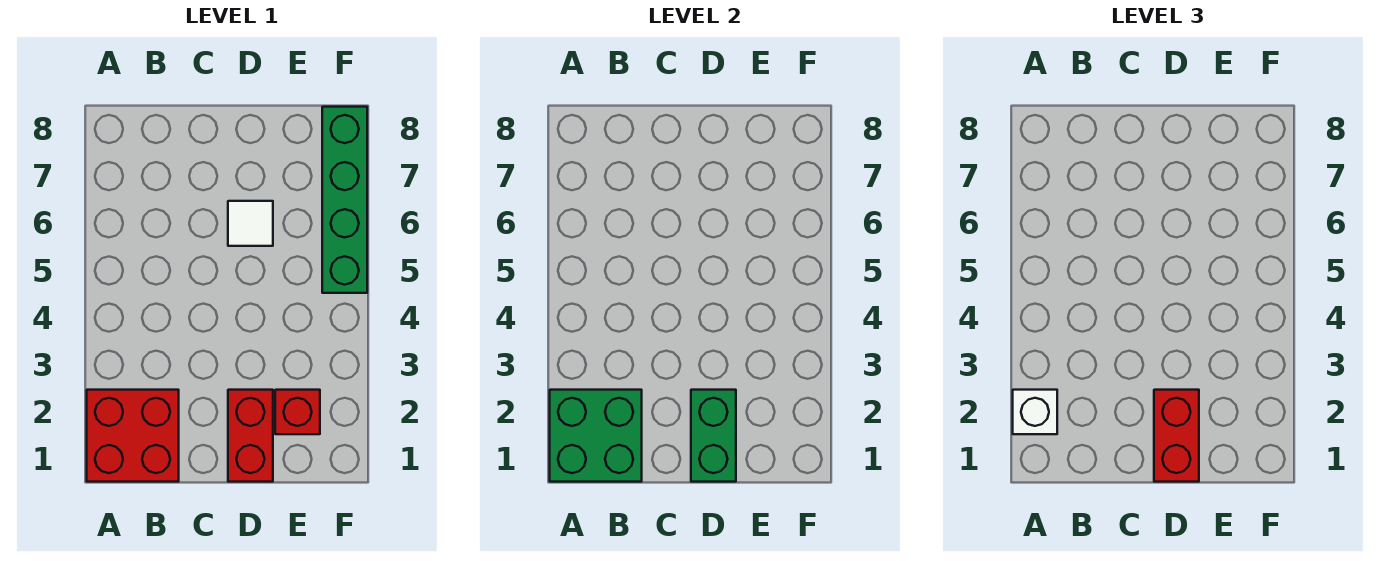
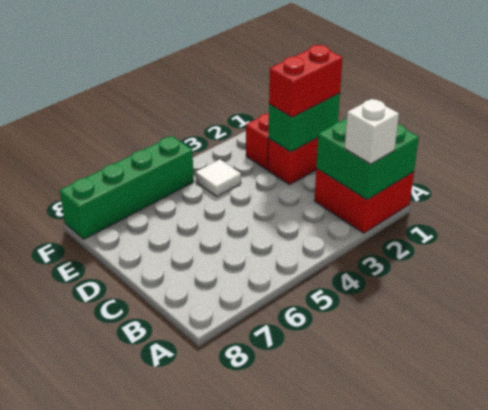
white 1x1 tile [228,201,273,246] -> white 1x1 tile moved to [196,159,241,197]

